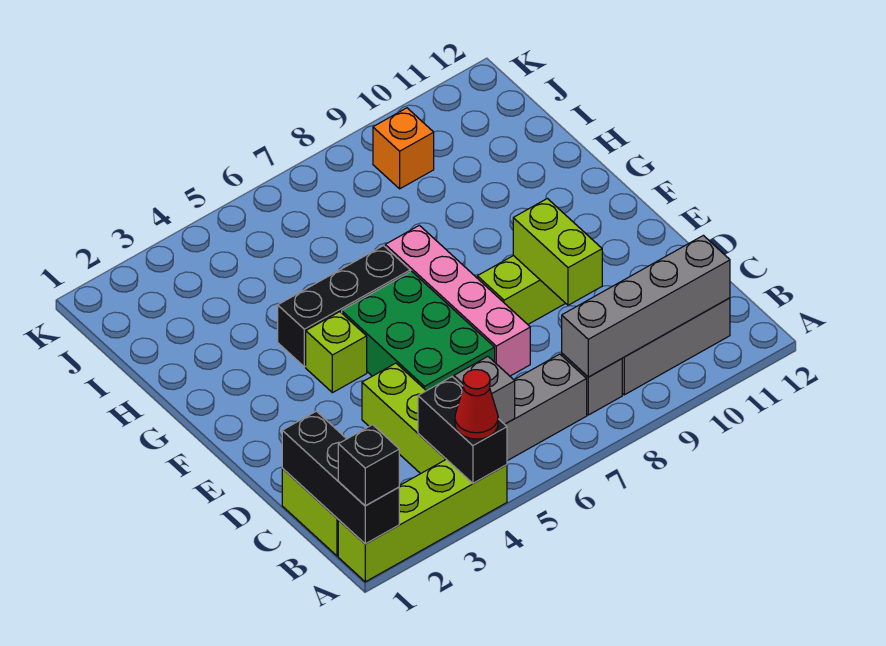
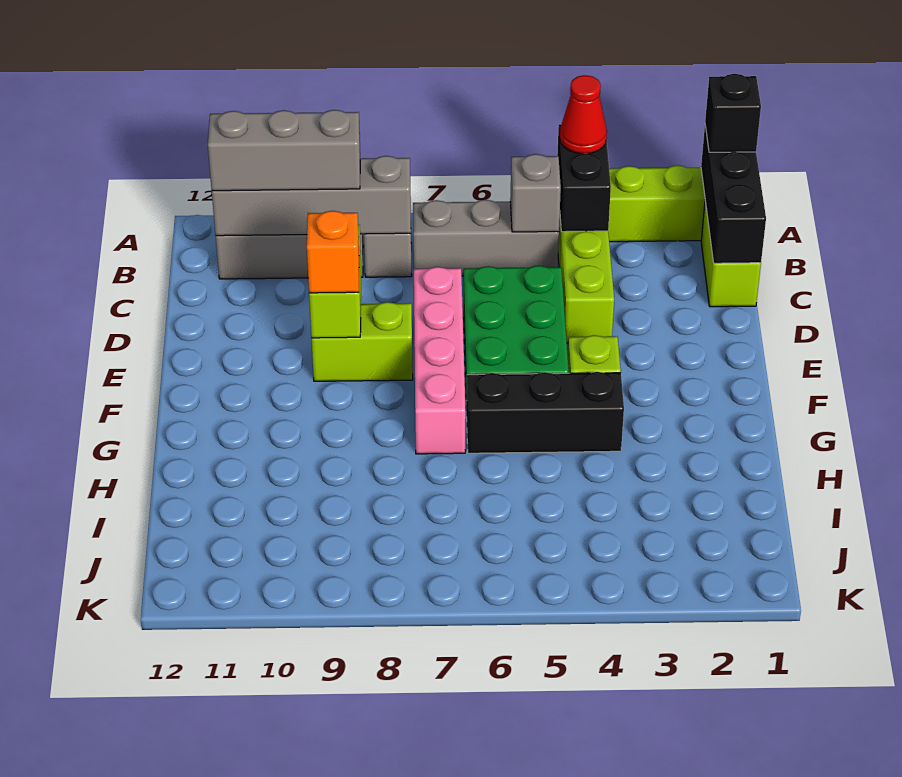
none -> grey 1x3 brick [208,110,360,191]
orange 1x1 brick [373,108,434,189] -> orange 1x1 brick moved to [307,211,359,293]

